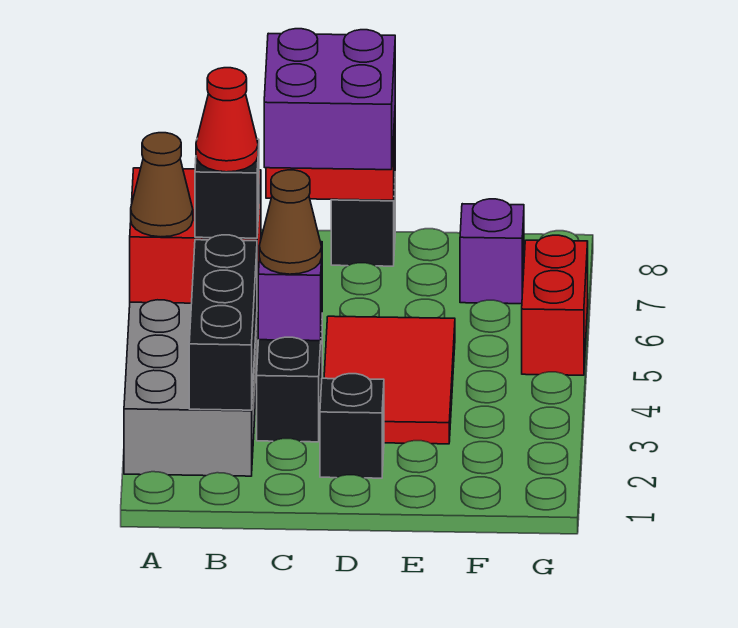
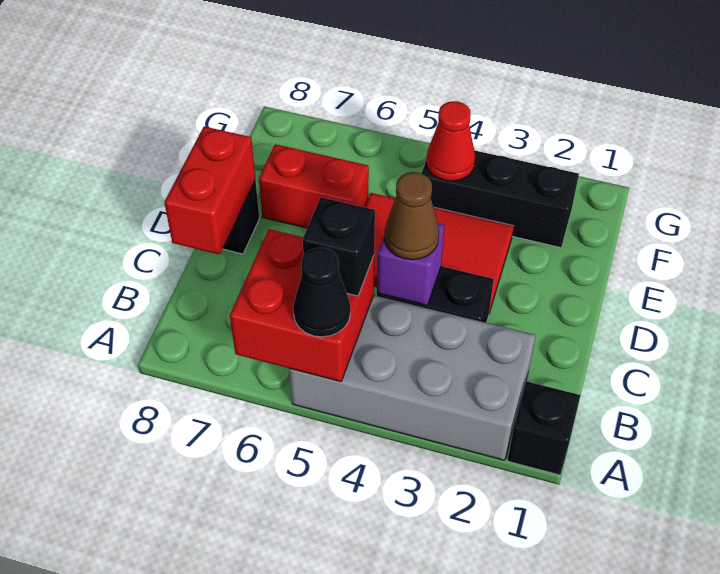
brown 1x1 cone [131,133,193,237] -> black 1x1 cone [293,248,350,337]
black 1x3 brick [189,235,257,410] -> black 1x3 brick moved to [422,150,579,248]
red 1x1 cone [196,68,258,172] -> red 1x1 cone moved to [426,101,475,181]
purple 2x2 brick [264,29,395,170] -> none
black 1x1 brick [320,374,384,478] -> black 1x1 brick moved to [507,381,580,475]
purple 1x1 brick [460,199,524,304] -> none
red 1x2 brick [522,235,588,375] -> red 1x2 brick moved to [259,144,369,228]

